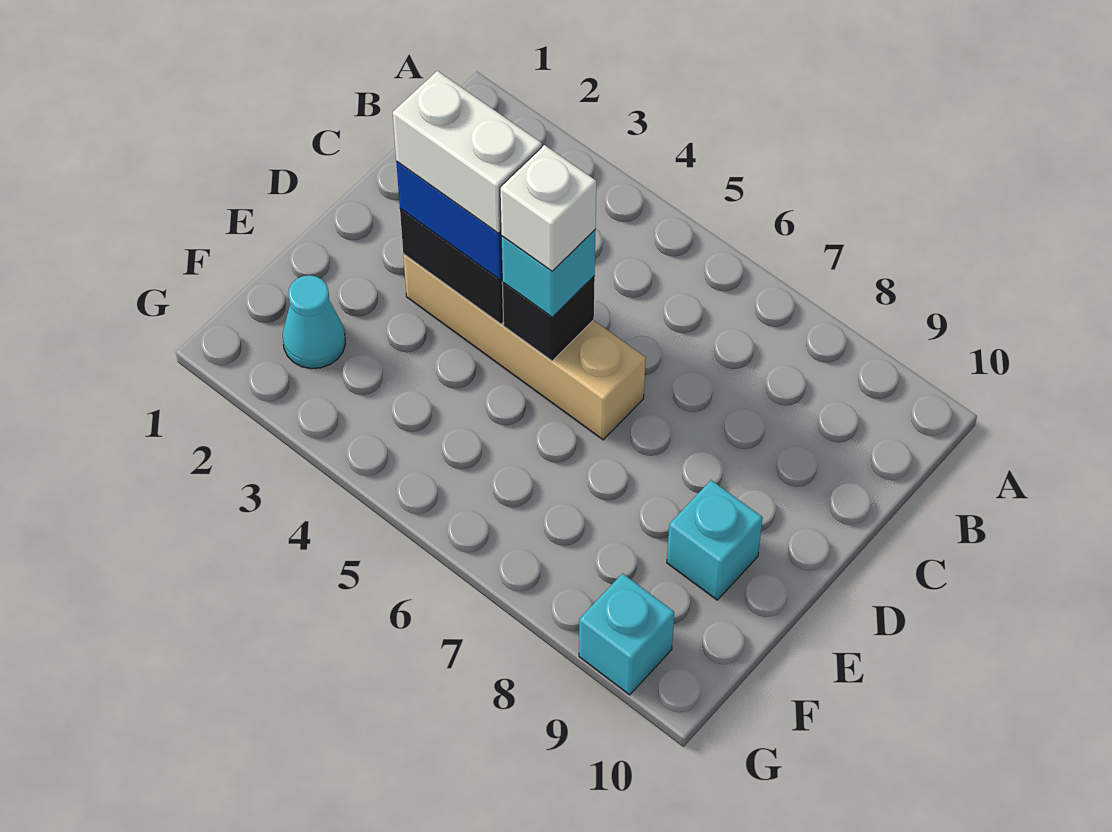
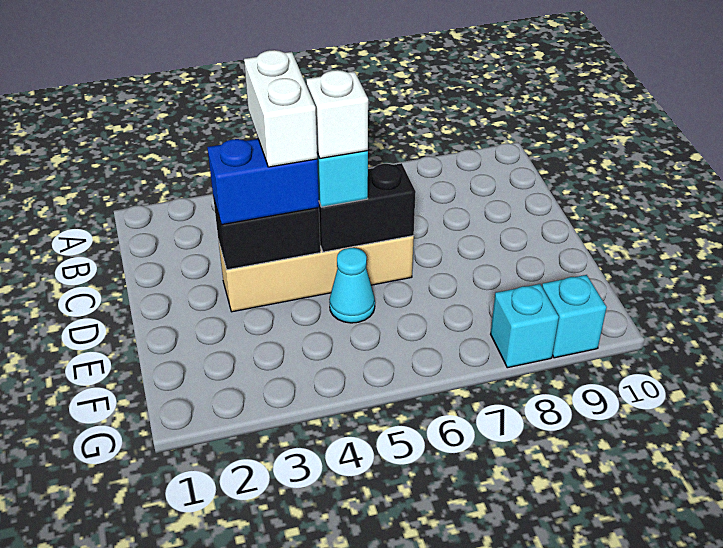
white 1x2 brick [393,71,542,233] -> white 1x2 brick turned to [244,50,317,167]
black 1x1 brick [502,276,595,361] -> black 1x2 brick [319,163,416,252]
cyan 1x1 brick [667,480,763,600] -> cyan 1x1 brick moved to [491,284,559,368]
cyan 1x1 cone [283,275,345,369] -> cyan 1x1 cone moved to [329,248,375,323]

